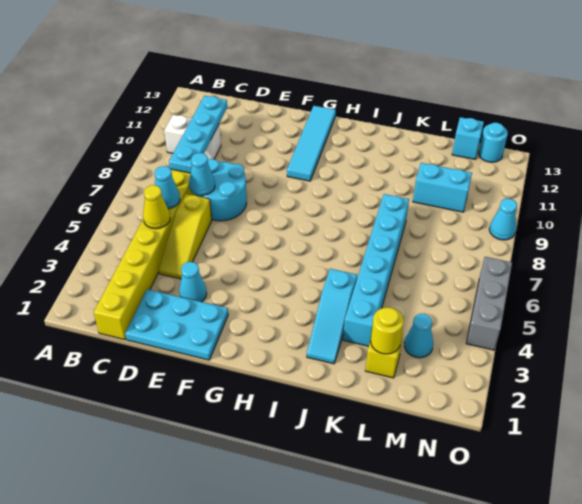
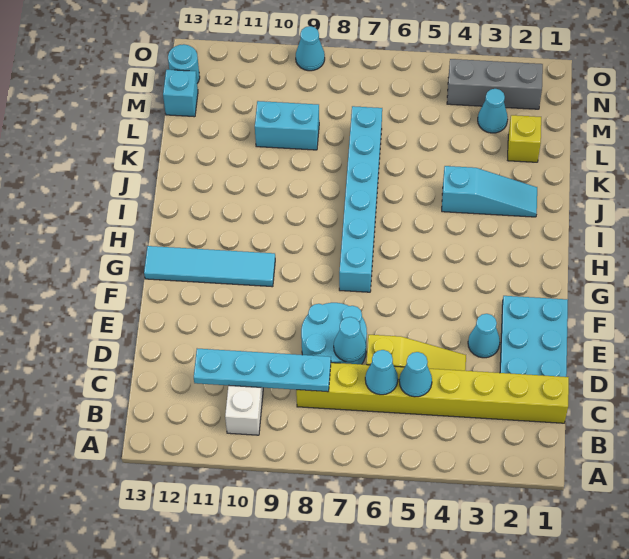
yellow 1x1 cone [143,185,170,229] -> cyan 1x1 cone [399,352,432,397]
cyan 1x6 brick [343,194,409,346] -> cyan 1x6 brick turned to [339,106,382,292]
yellow 1x1 round brick [371,307,404,354] -> none
cyan 1x2 brick [413,163,472,212] -> cyan 1x2 brick turned to [255,101,319,150]
grey 1x3 brick [466,257,512,350] -> grey 1x3 brick moved to [447,59,543,109]

